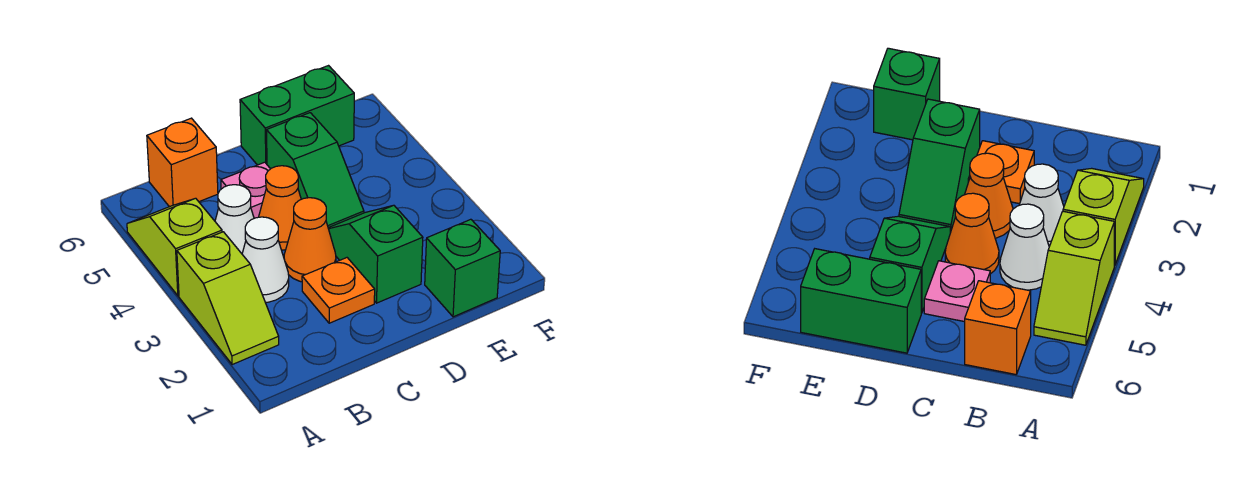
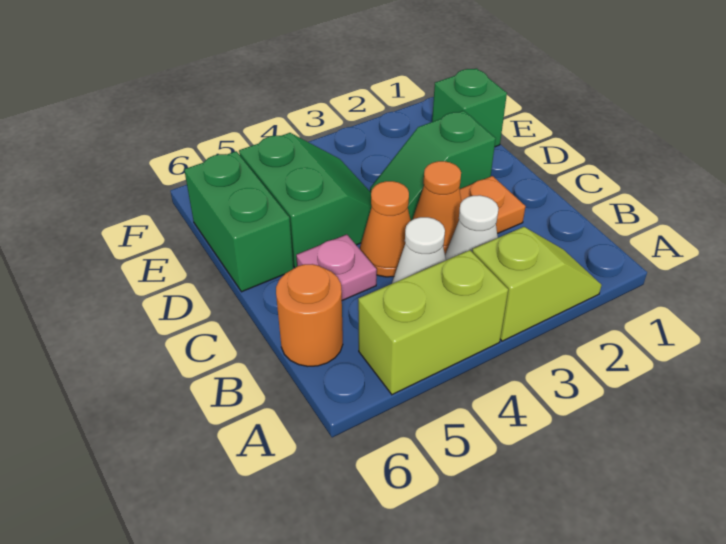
lime 1x2 slope [127,198,222,296] -> lime 1x2 brick [358,250,508,395]
orange 1x1 brick [147,118,218,207] -> orange 1x1 round brick [276,264,343,366]
green 1x2 slope [267,113,364,228] -> green 2x2 slope [239,133,372,268]

